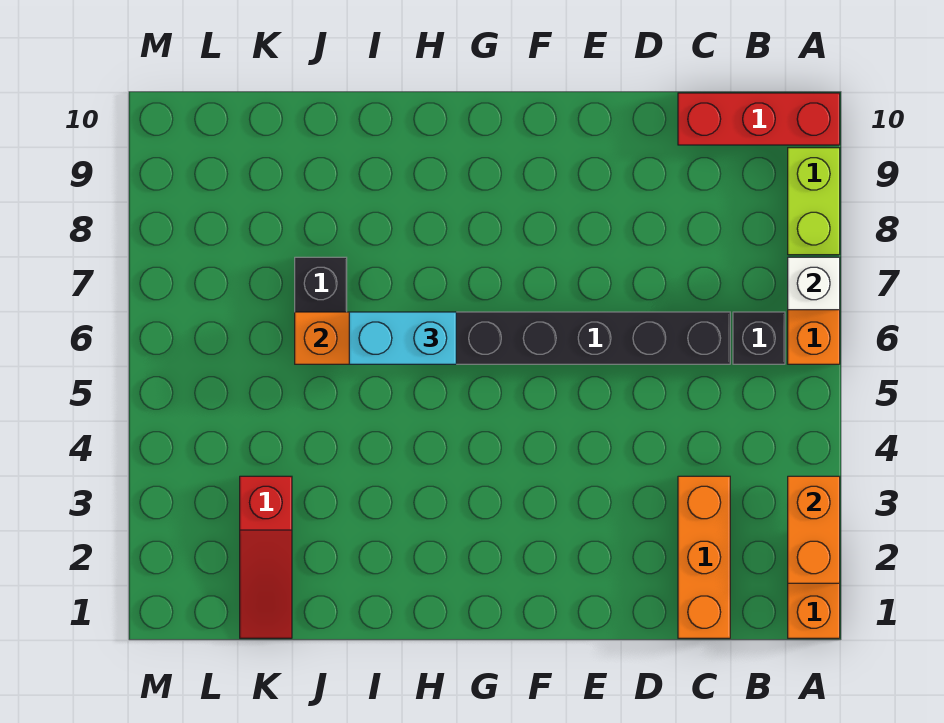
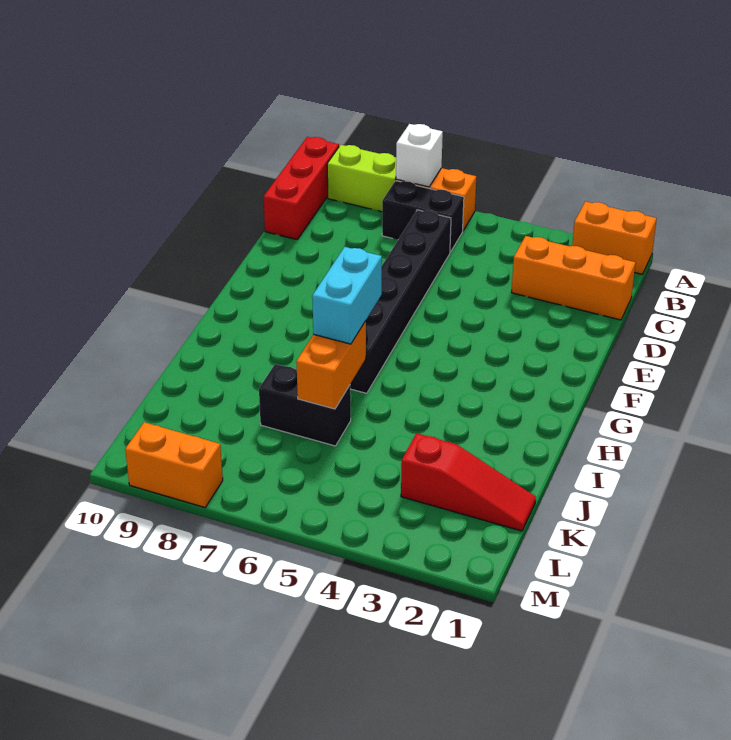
orange 1x2 brick [788,476,840,583] -> orange 1x2 brick moved to [125,422,223,507]
black 1x1 brick [733,312,785,364] -> black 1x2 brick [382,181,464,252]

